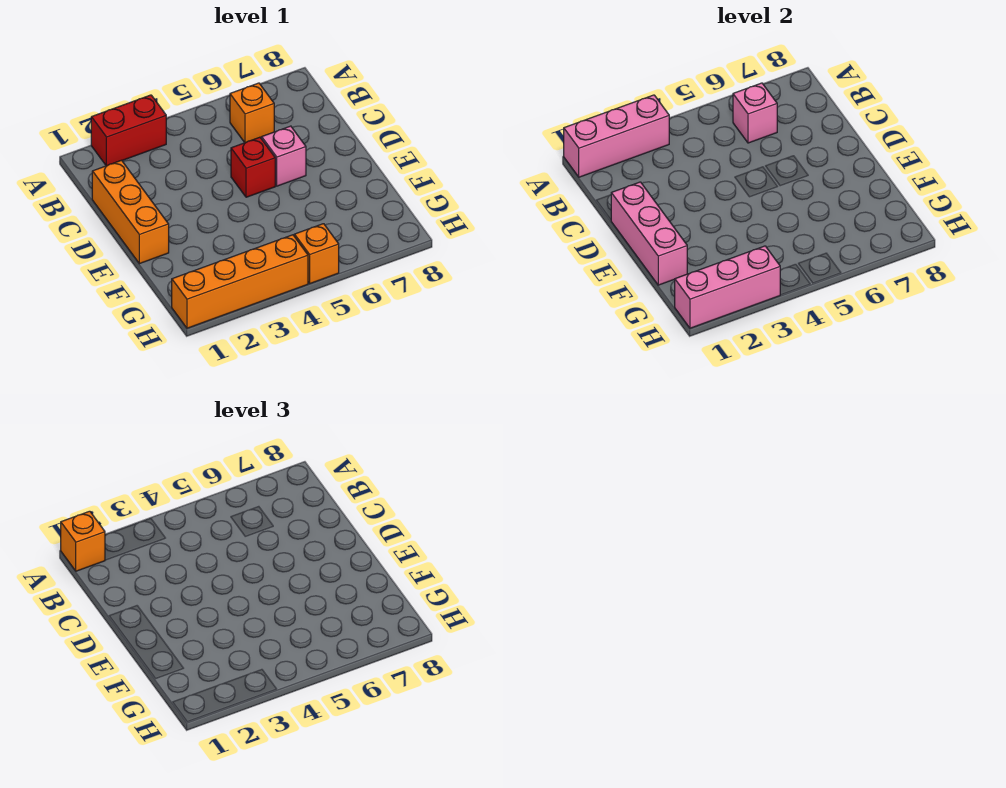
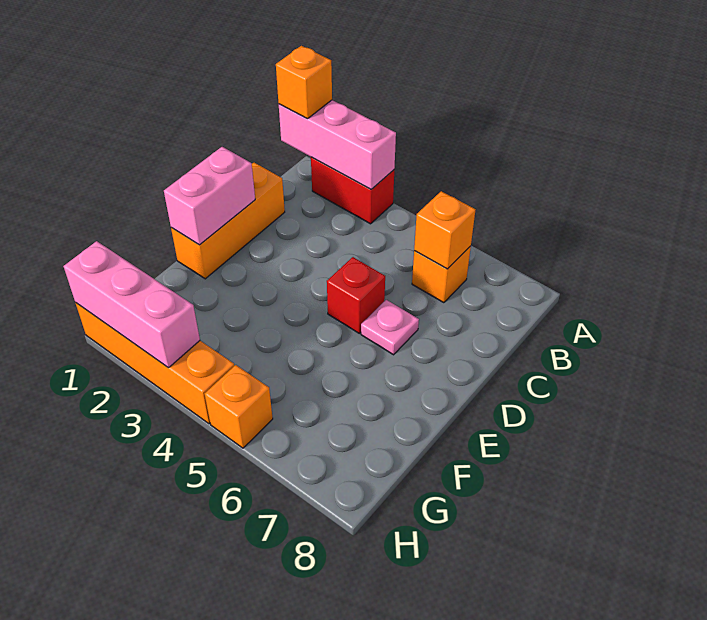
pink 1x1 brick [733,83,777,143] -> orange 1x1 brick [414,191,475,269]
pink 1x3 brick [611,182,687,285] -> pink 1x2 brick [164,147,255,245]
pink 1x1 brick [262,126,306,186] -> pink 1x1 plate [361,300,419,355]

